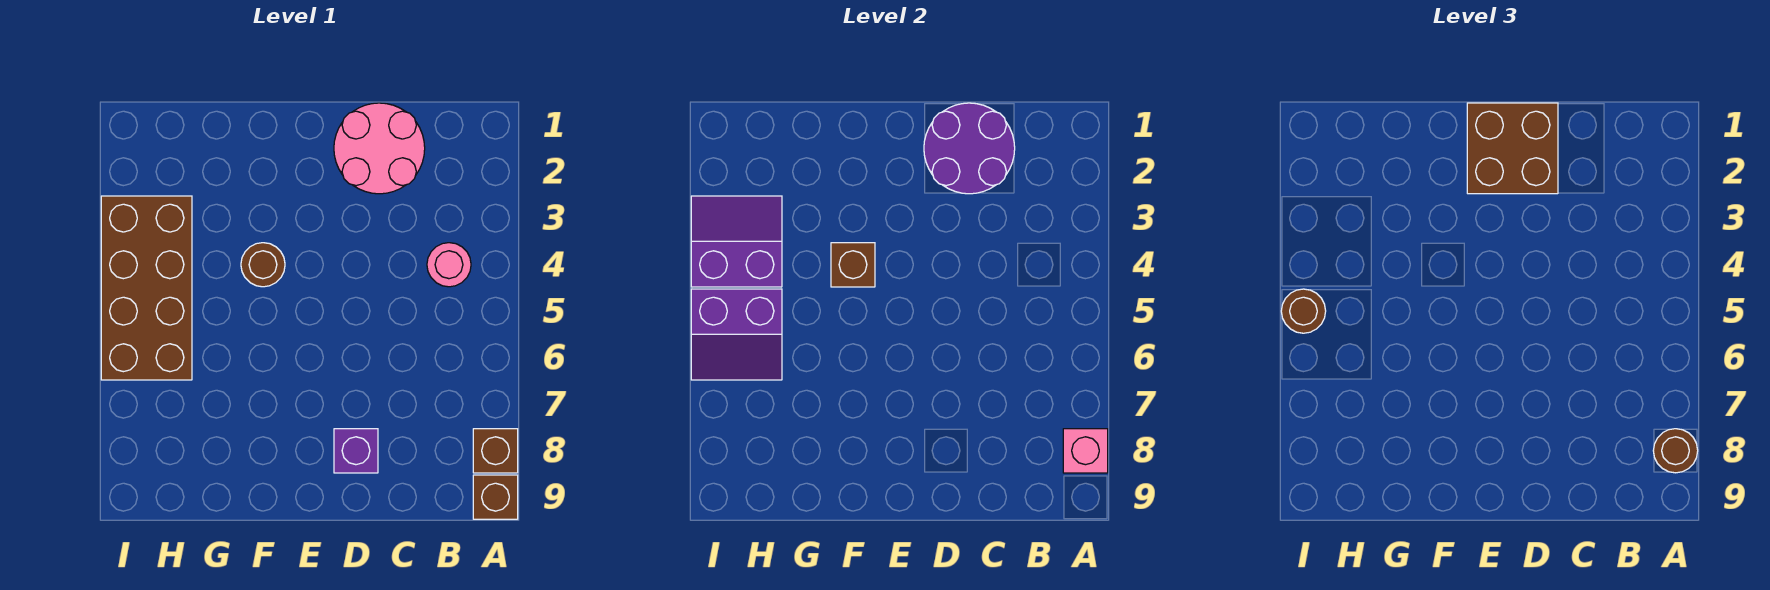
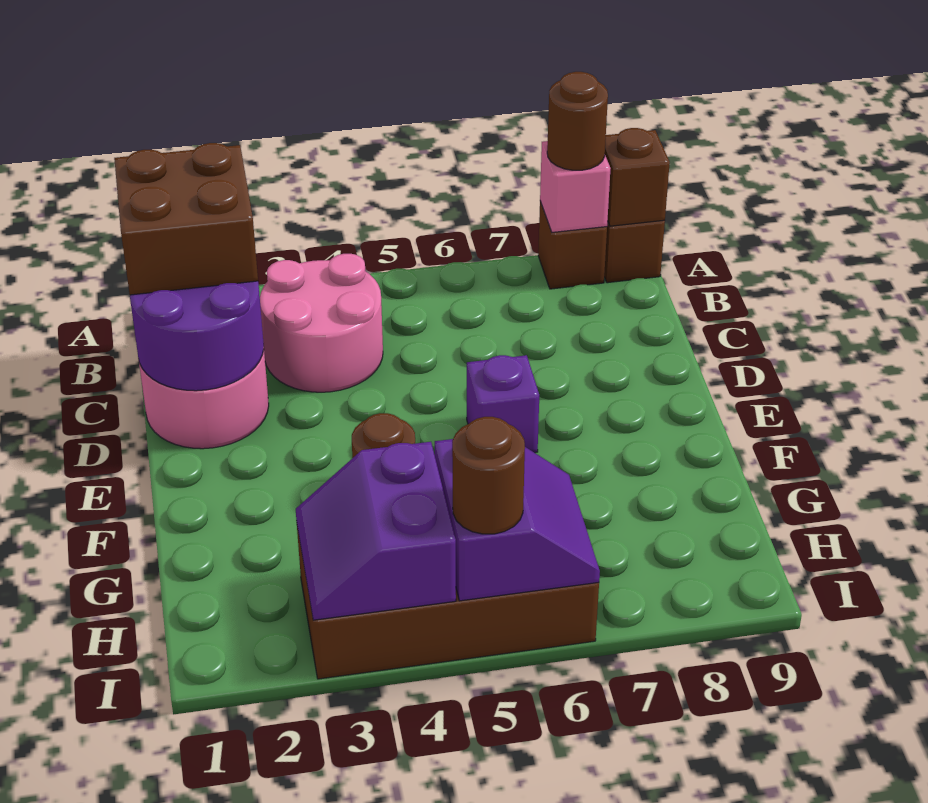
pink 1x1 round brick [427,243,471,287] -> pink 2x2 round brick [260,254,383,392]
brown 2x2 brick [1467,103,1558,194] -> brown 2x2 brick moved to [114,143,258,295]
purple 1x1 brick [334,429,378,473] -> purple 1x1 brick moved to [467,355,539,453]
brown 1x1 brick [831,243,875,287] -> brown 1x1 brick moved to [605,128,670,226]

